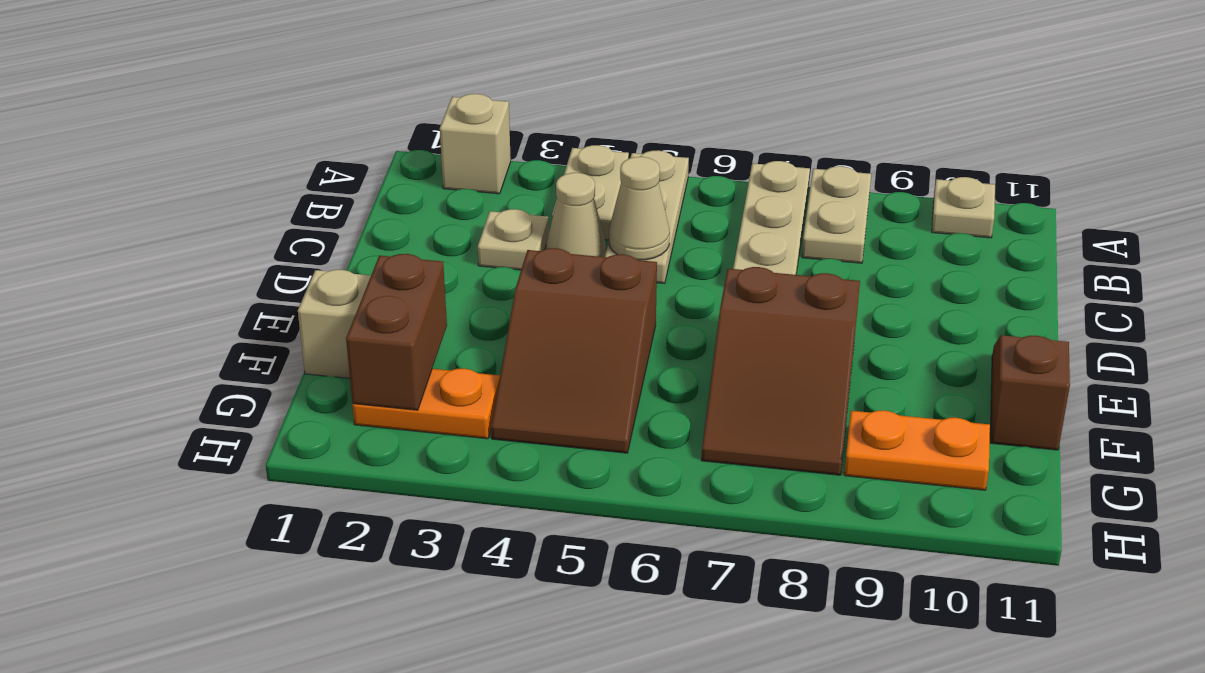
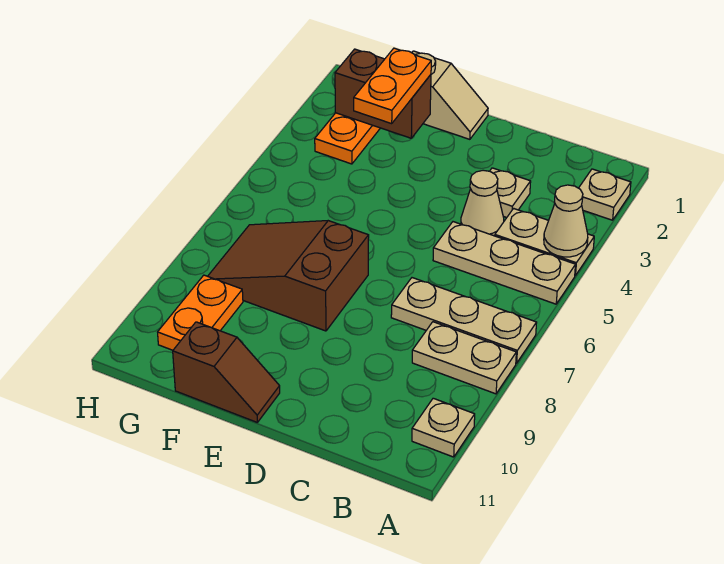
tan 1x1 brick [440,94,511,194] -> tan 1x1 plate [579,169,631,220]
tan 1x1 cone [609,157,670,260] -> tan 1x1 cone moved to [544,185,588,257]
brown 2x3 slope [491,248,657,453] -> none
none -> orange 1x2 plate [354,48,431,124]

